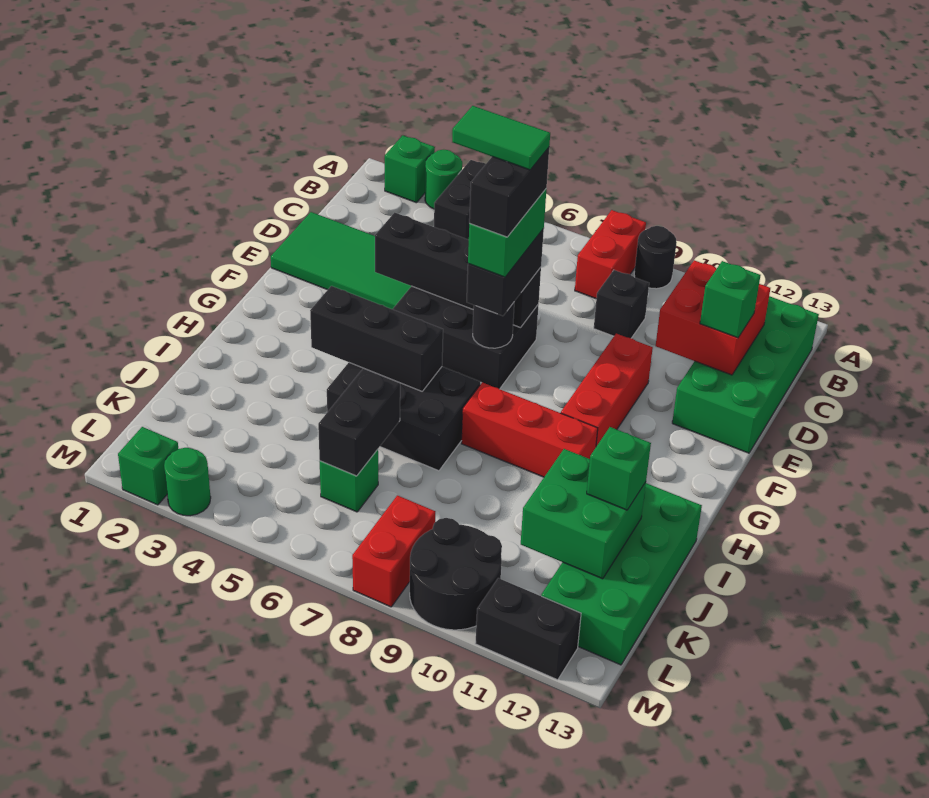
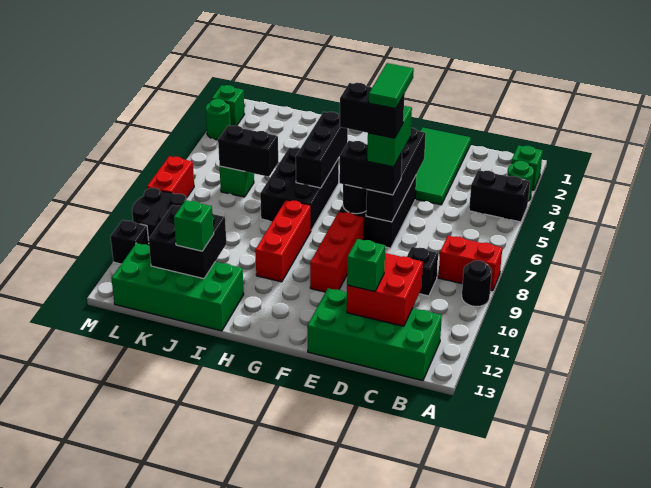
green 1x2 brick [468,189,546,277] -> green 1x2 brick turned to [367,106,412,167]
red 1x3 brick [561,334,653,446] -> red 1x3 brick turned to [310,212,364,292]
green 2x2 brick [521,449,646,579] -> black 2x2 brick [148,205,226,279]
red 1x2 brick [352,495,435,607] -> red 1x2 brick turned to [147,156,194,198]
black 1x2 brick [475,578,581,680] -> black 1x1 brick [111,220,149,264]

